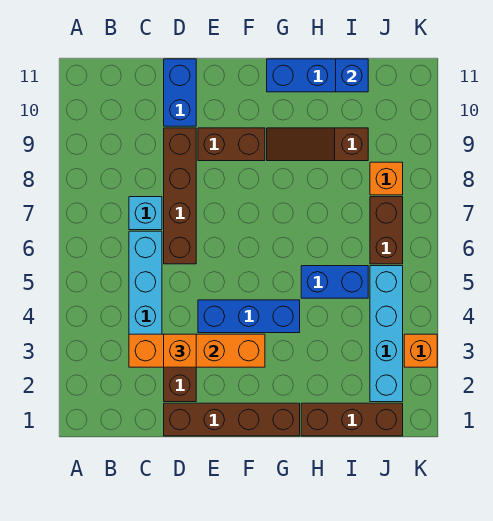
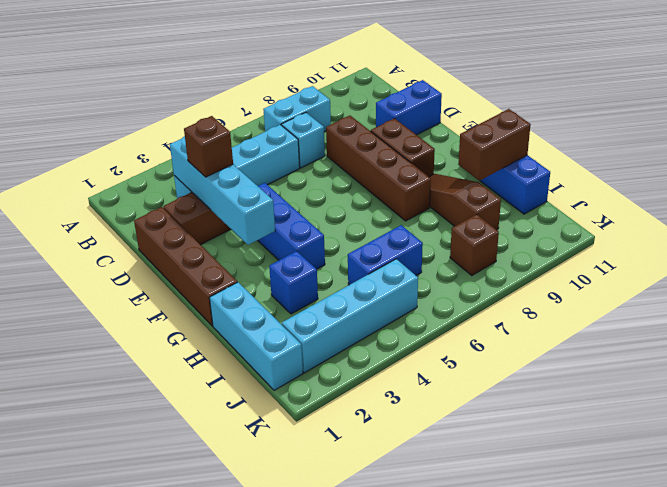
none -> cyan 1x2 brick [263,86,331,132]
orange 1x4 brick [129,334,265,367] -> cyan 1x4 brick [170,136,275,245]
orange 1x1 brick [164,334,196,367] -> brown 1x1 brick [184,116,233,177]
brown 1x4 brick [164,128,196,264] -> brown 1x4 brick turned to [326,116,431,221]
brown 1x3 brick [301,403,403,436] -> cyan 1x3 brick [210,282,303,390]
blue 1x2 brick [301,266,368,298] -> blue 1x2 brick turned to [348,225,423,285]
blue 1x1 brick [336,59,368,92] -> blue 1x1 brick moved to [269,251,318,314]
brown 1x2 brick [370,197,403,264] -> brown 1x2 brick moved to [458,109,531,181]
orange 1x1 brick [370,162,403,195] -> brown 1x1 brick [450,214,499,275]
orange 1x1 brick [404,334,437,367] -> none

